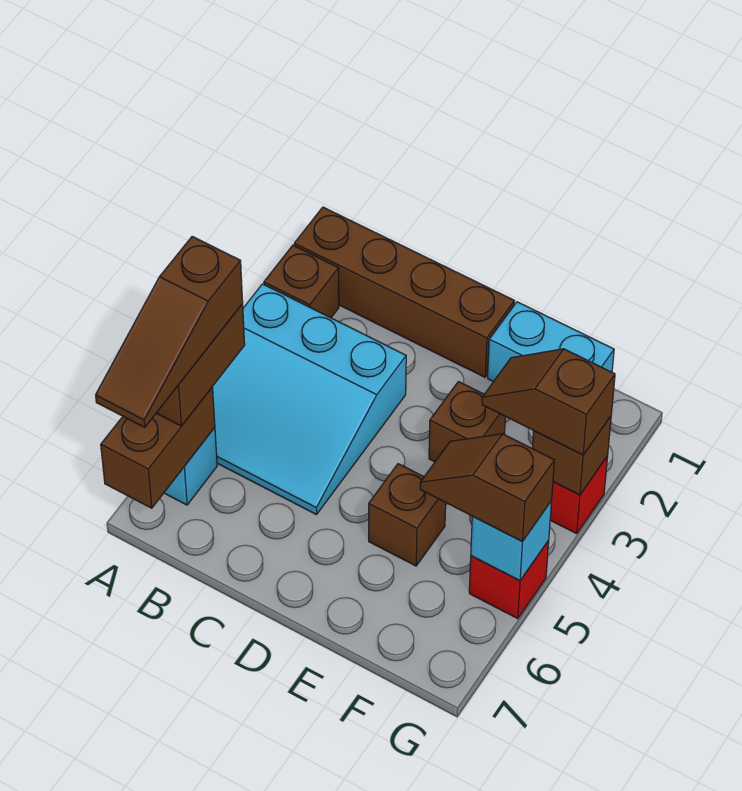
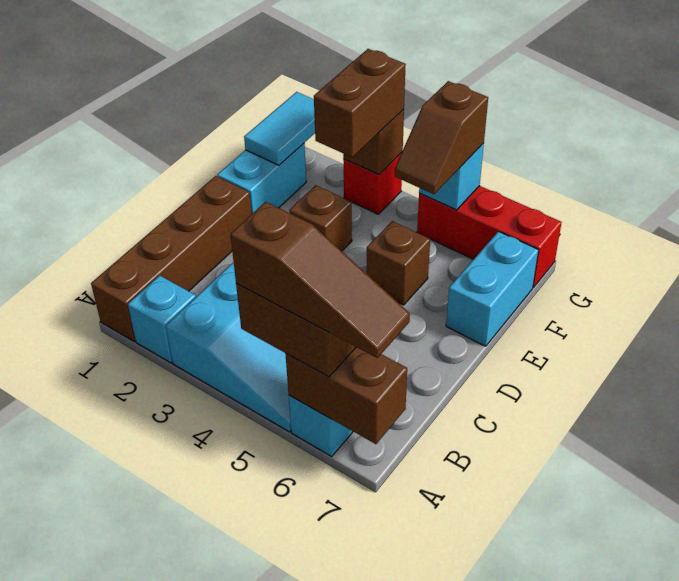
brown 1x1 brick [264,245,339,318] -> cyan 1x1 brick [128,276,196,363]
none -> cyan 1x2 brick [446,231,538,346]
none -> cyan 1x2 tile [244,92,315,165]
brown 1x2 slope [482,349,615,455] -> brown 1x2 brick [314,49,406,157]
red 1x1 brick [469,541,549,618] -> red 1x3 brick [417,186,562,287]

